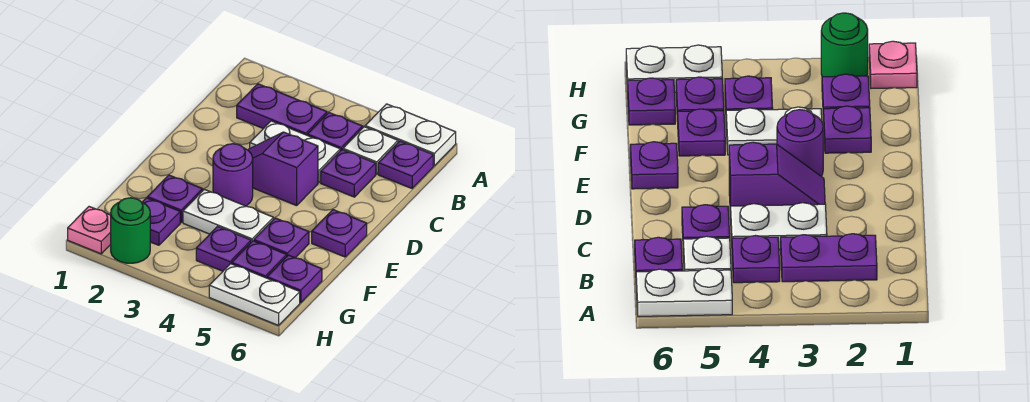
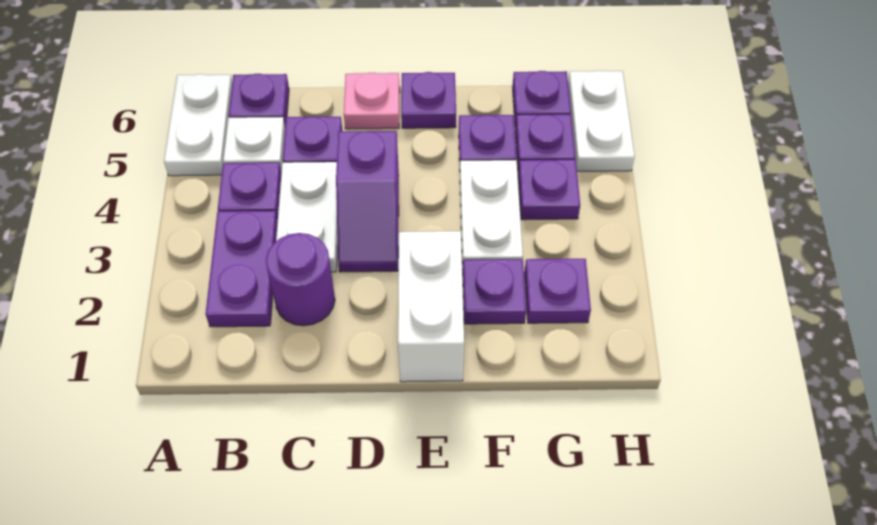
none -> white 1x2 brick [398,231,464,382]
purple 1x1 round brick [213,144,253,206] -> purple 1x1 round brick moved to [266,233,335,326]
pink 1x1 plate [68,207,111,254] -> pink 1x1 plate moved to [344,73,400,129]
green 1x1 round brick [111,198,150,263] -> none

